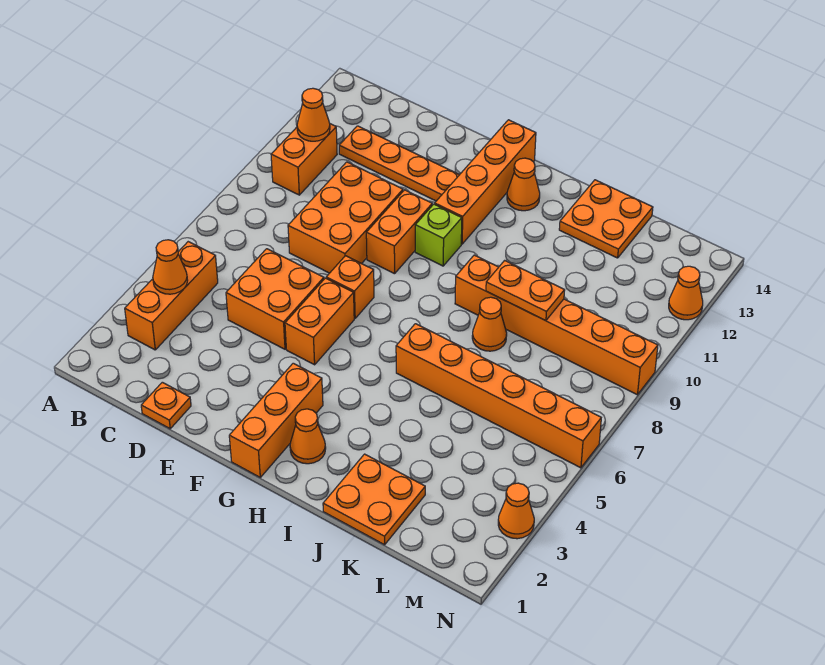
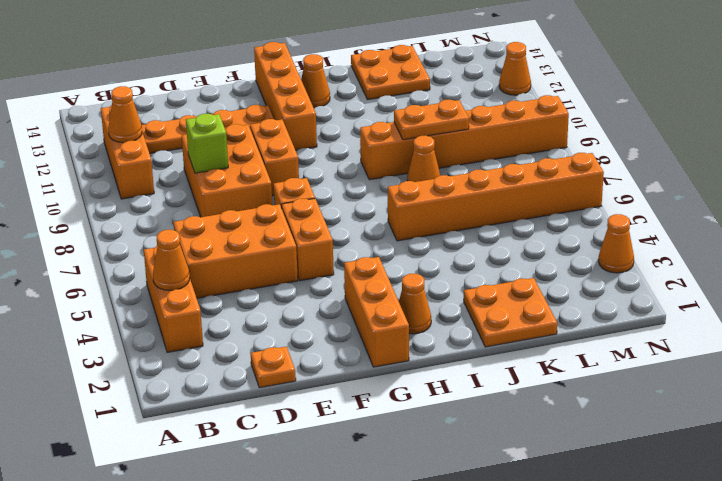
orange 1x2 brick [271,124,337,195] -> orange 1x3 brick [101,105,154,199]
orange 2x2 brick [226,249,324,349] -> orange 2x3 brick [174,204,298,298]
lime 1x1 brick [415,204,462,266] -> lime 1x1 brick moved to [186,114,228,173]

